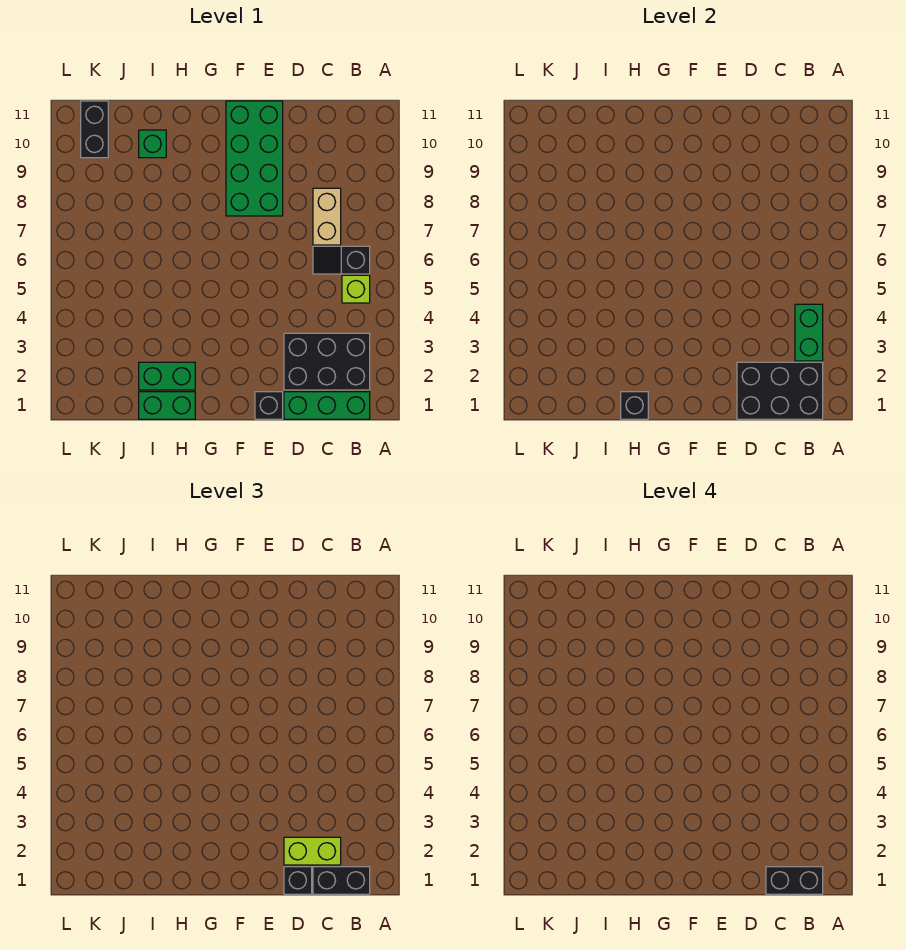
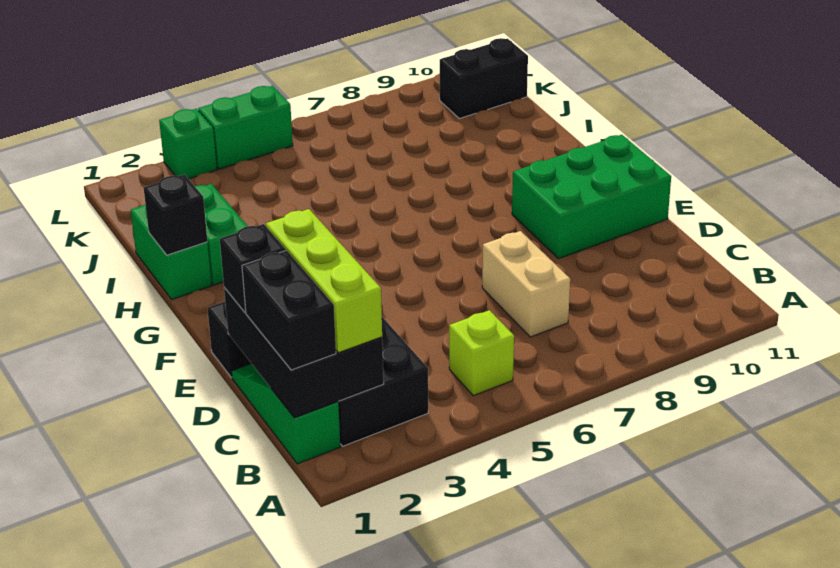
green 1x3 brick [284,392,370,419] -> green 1x3 slope [232,364,340,464]
black 1x2 brick [766,867,823,894] -> none
green 1x2 brick [795,304,823,361] -> green 1x2 brick moved to [198,86,293,169]
black 1x2 slope [313,246,370,274] -> none
lime 1x2 brick [284,837,341,865] -> lime 1x3 brick [266,209,382,353]
tan 1x2 brick [313,188,341,245] -> tan 1x2 brick turned to [482,231,570,337]
green 2x4 brick [226,101,283,216] -> green 2x3 brick [512,135,671,259]
green 1x1 brick [139,130,166,158] -> green 1x1 brick moved to [159,109,217,179]

